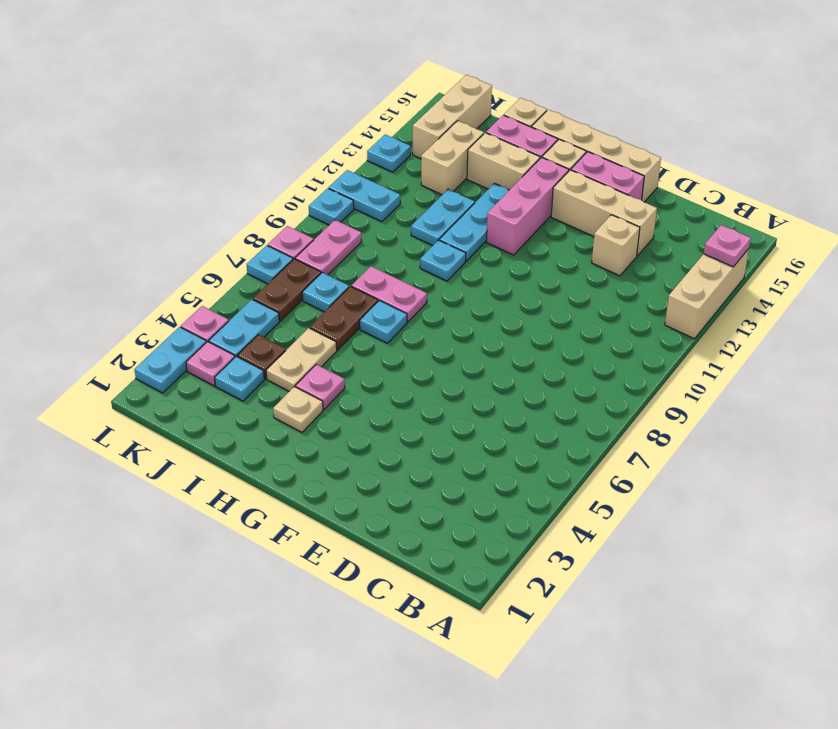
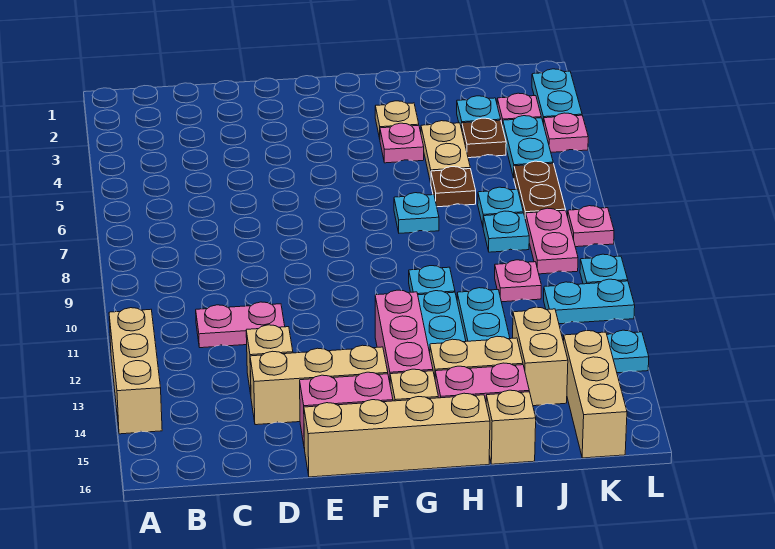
pink 1x1 plate [704,225,751,267] -> pink 1x1 plate moved to [495,260,541,302]
pink 1x2 plate [351,266,427,322] -> pink 1x2 plate moved to [196,302,285,348]
brown 1x2 plate [310,286,378,350] -> brown 1x1 plate [431,167,476,207]
cyan 1x1 plate [247,245,293,284] -> cyan 1x1 plate moved to [483,211,529,252]

